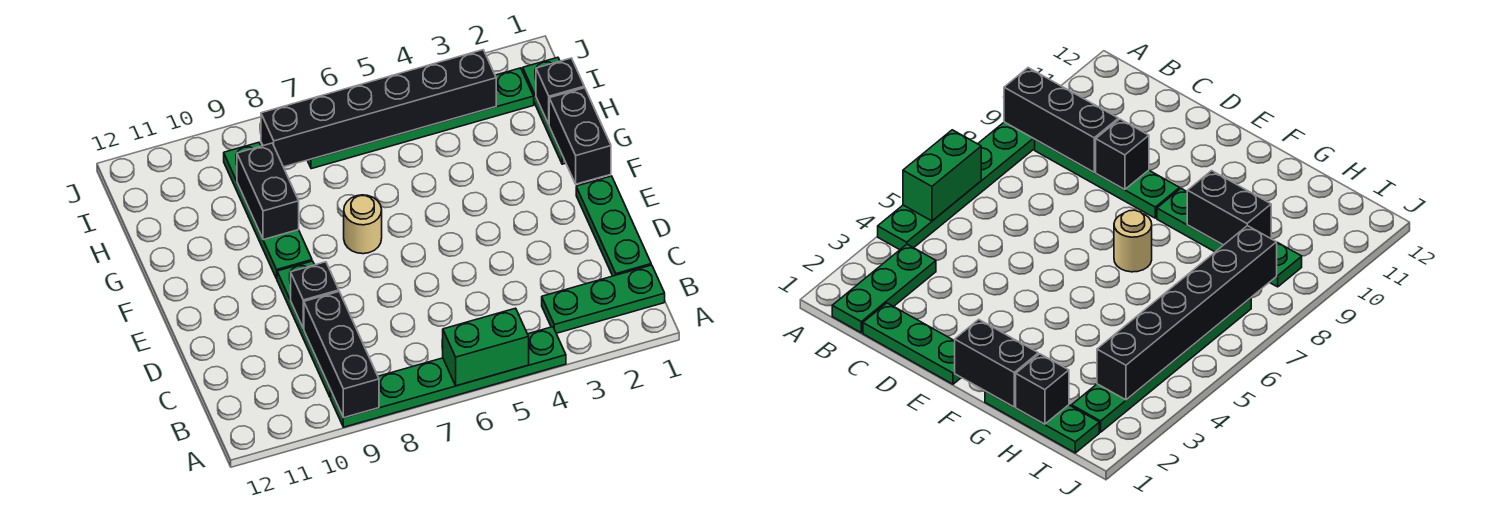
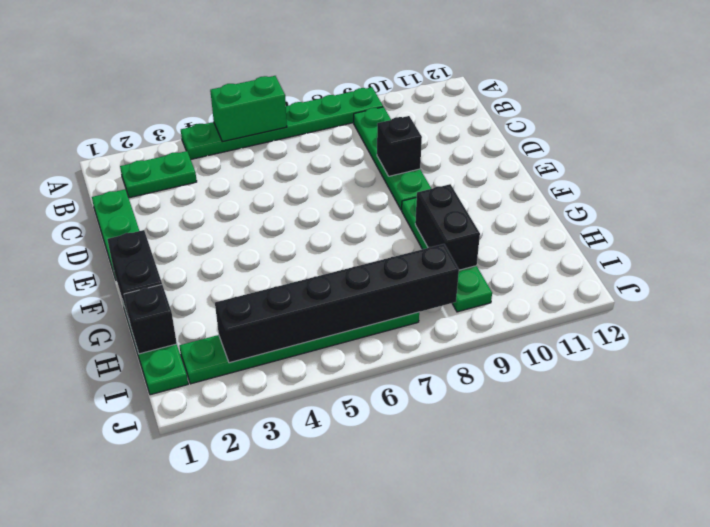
black 1x3 brick [304,292,379,418] -> none
green 1x3 plate [542,265,665,333] -> green 1x2 plate [120,151,197,198]
tan 1x1 round brick [344,195,382,254] -> none

